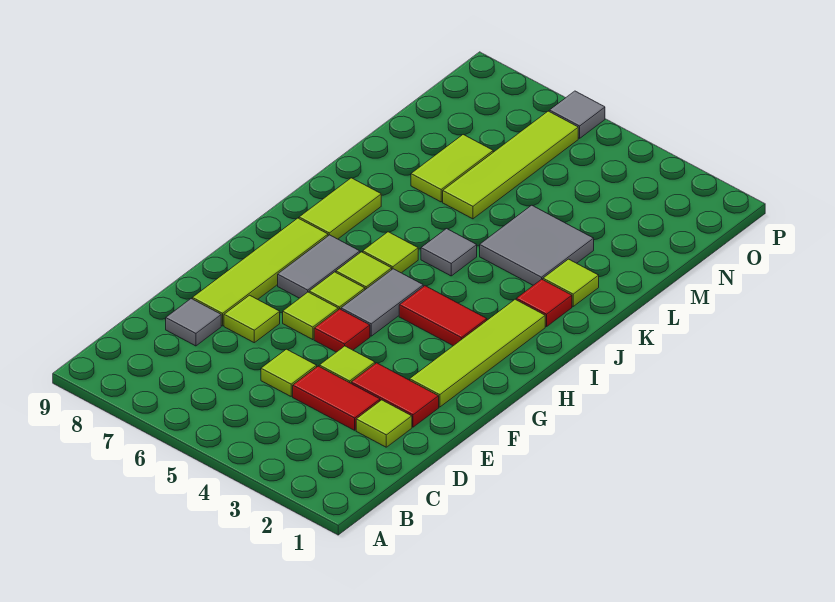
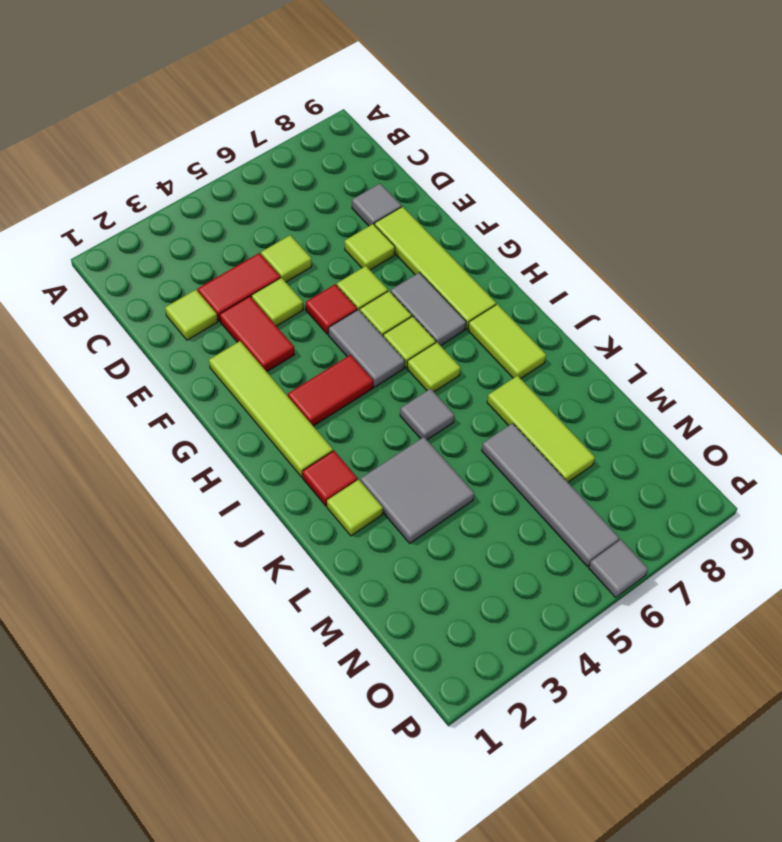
red 1x2 tile [351,363,439,427] -> red 1x2 tile turned to [219,296,295,372]
lime 1x4 tile [443,111,578,219] -> grey 1x4 tile [482,423,619,566]
lime 1x2 tile [411,135,493,202] -> lime 1x3 tile [487,376,595,482]

